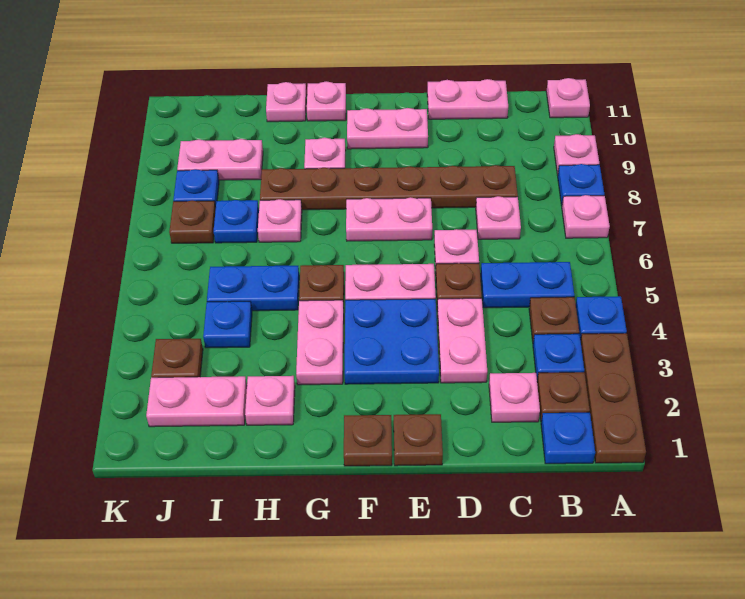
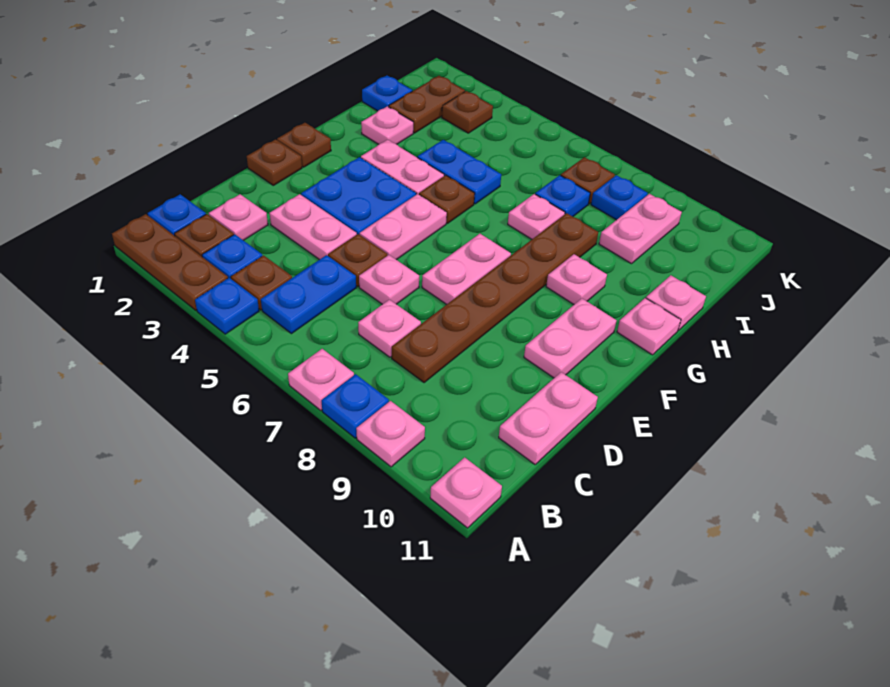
blue 1x2 plate [207,266,299,311] -> blue 1x2 plate turned to [417,140,501,204]
pink 1x2 plate [146,376,247,427] -> brown 1x2 plate [389,76,465,133]
blue 1x1 plate [203,301,252,348] -> blue 1x1 plate moved to [362,76,412,111]

